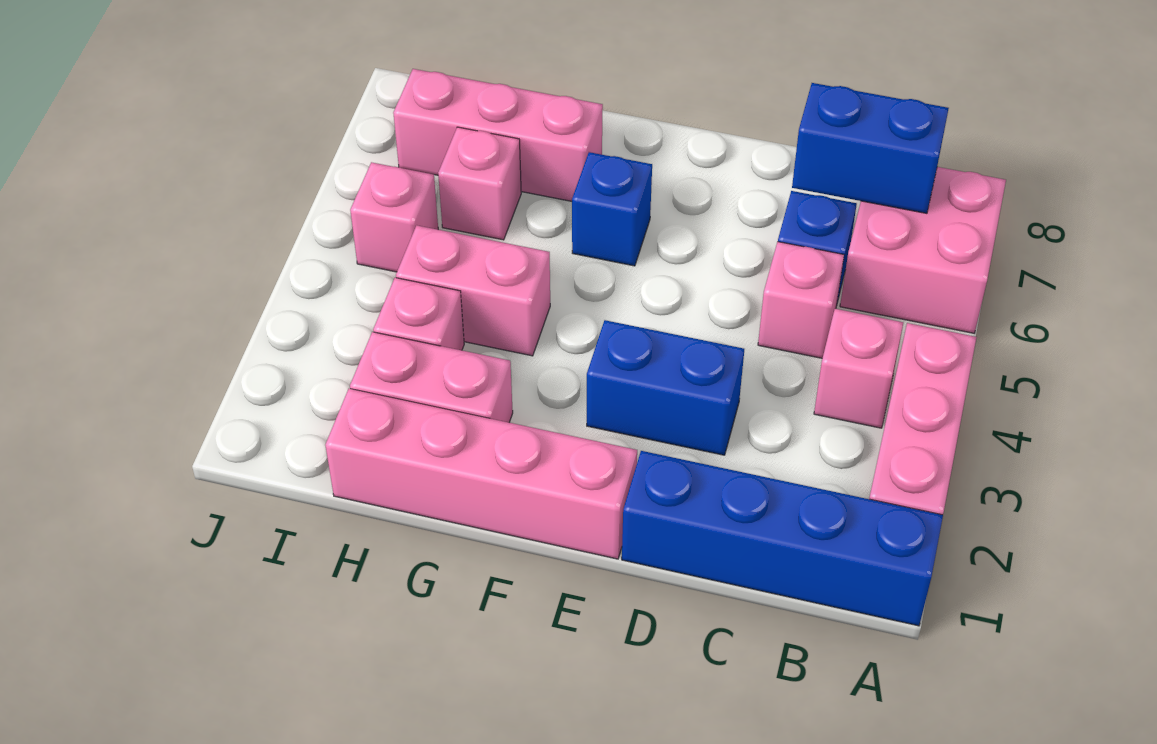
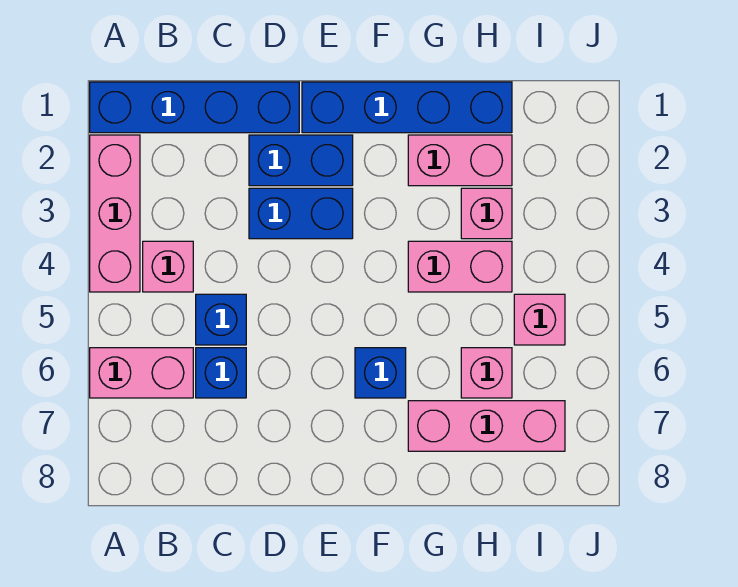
pink 2x2 brick [840,167,1006,333] -> pink 1x2 brick [90,348,193,398]
blue 1x2 brick [792,83,949,213] -> blue 1x2 brick moved to [249,135,353,186]
pink 1x1 brick [758,242,844,358] -> blue 1x1 brick [196,294,246,345]
pink 1x4 brick [325,389,637,559] -> blue 1x4 brick [302,82,512,133]

